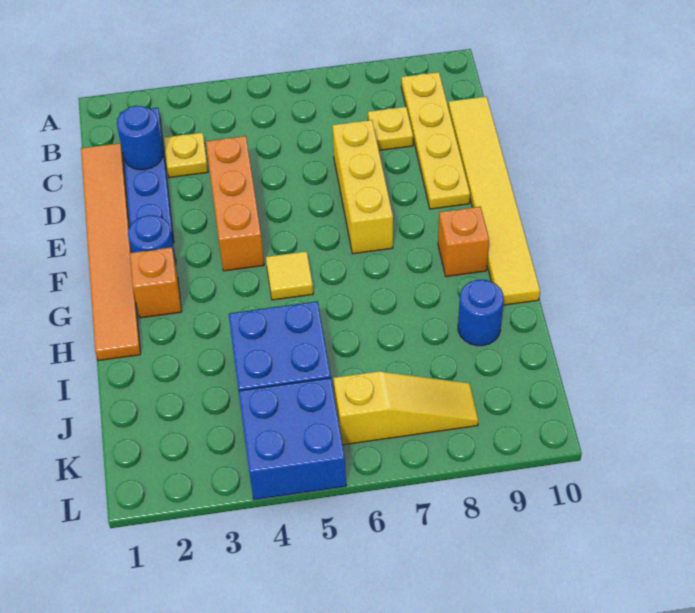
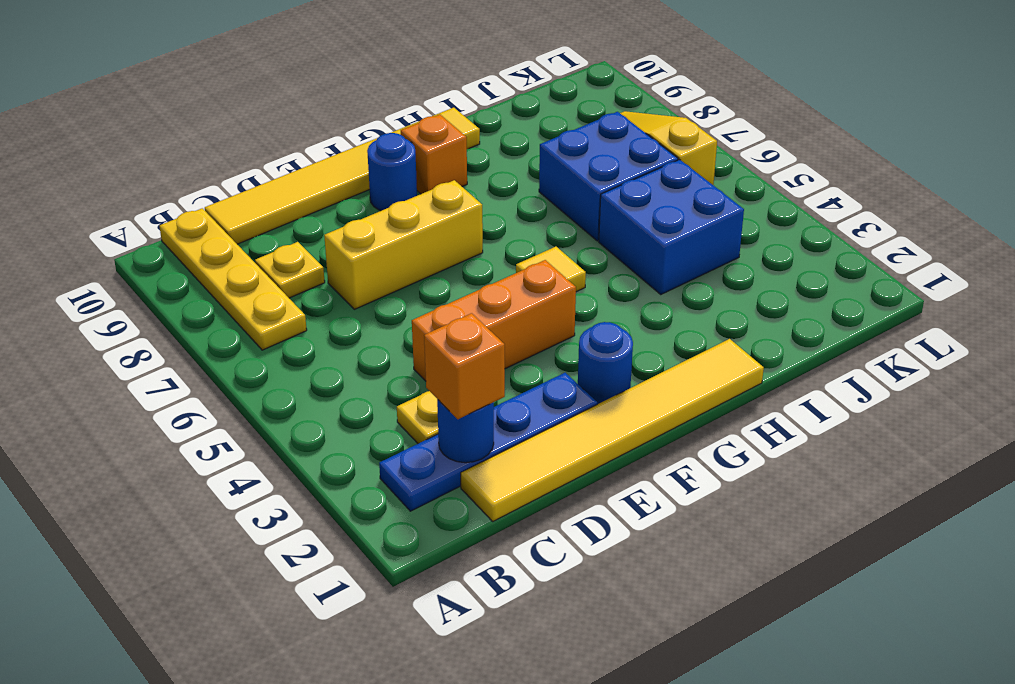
yellow 1x4 plate [401,72,470,209] -> yellow 1x4 plate turned to [160,208,307,350]
orange 1x6 tile [81,143,141,361] -> yellow 1x6 tile [461,339,764,521]
orange 1x1 brick [130,247,182,318] -> orange 1x1 brick moved to [424,313,505,419]
blue 1x1 round brick [458,280,504,346] -> blue 1x1 round brick moved to [367,133,417,211]
blue 2x2 brick [239,378,346,500] -> blue 2x2 brick moved to [539,112,678,241]

